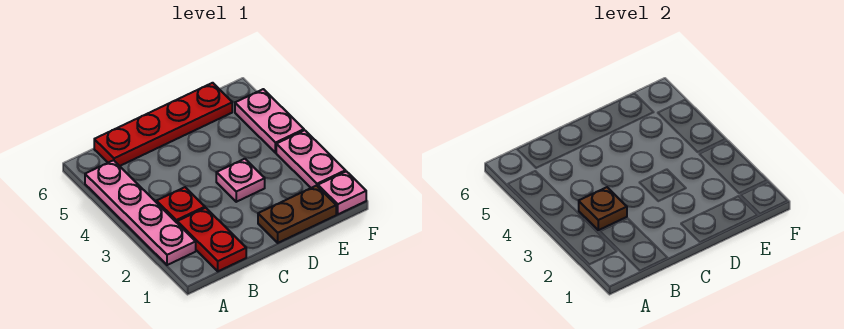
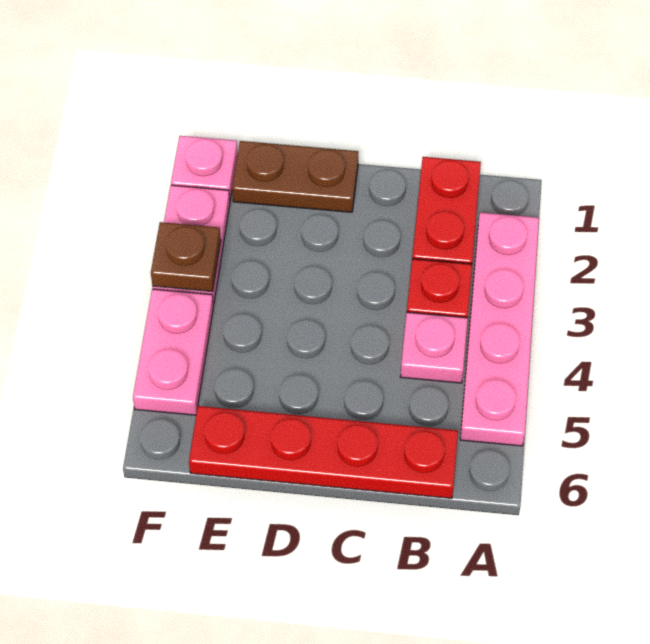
brown 1x1 plate [579,187,627,230] -> brown 1x1 plate moved to [151,222,221,292]
pink 1x1 plate [216,159,265,202] -> pink 1x1 plate moved to [401,312,468,383]

